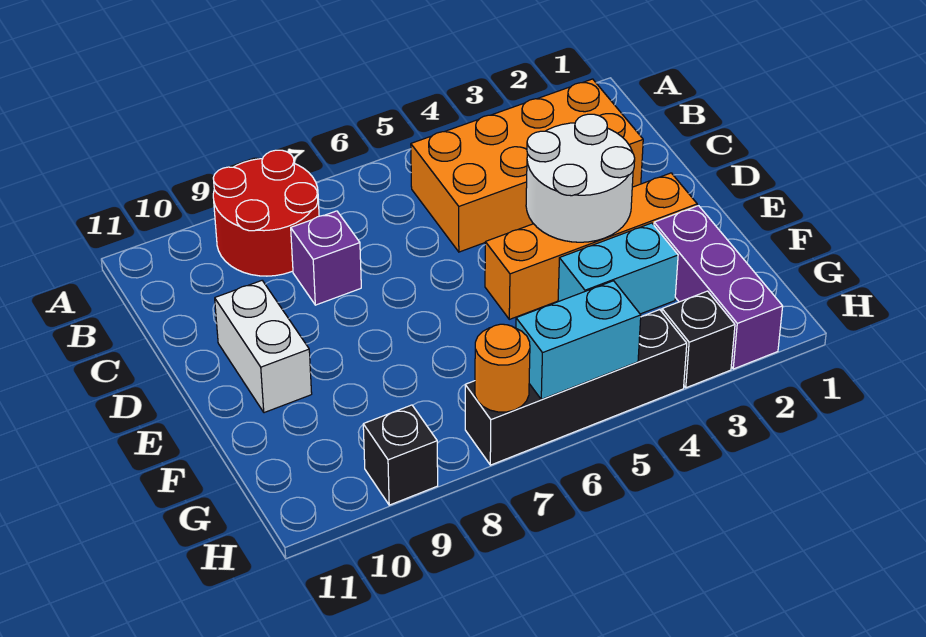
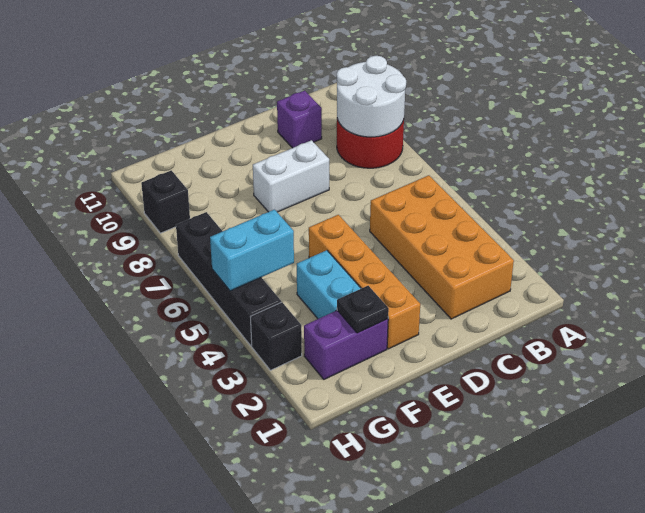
purple 1x1 brick [291,211,361,305] -> purple 1x1 brick moved to [277,91,322,148]
white 2x2 round brick [526,114,635,242] -> white 2x2 round brick moved to [337,56,406,137]
white 1x2 brick [215,281,312,413] -> white 1x2 brick moved to [253,140,329,212]
purple 1x3 brick [654,206,783,369] -> purple 1x2 brick [304,310,388,379]
none -> black 1x1 plate [337,286,389,333]
cyan 1x2 brick [516,281,641,399] -> cyan 1x2 brick turned to [210,210,294,291]
orange 1x1 round brick [475,324,530,412] -> none

